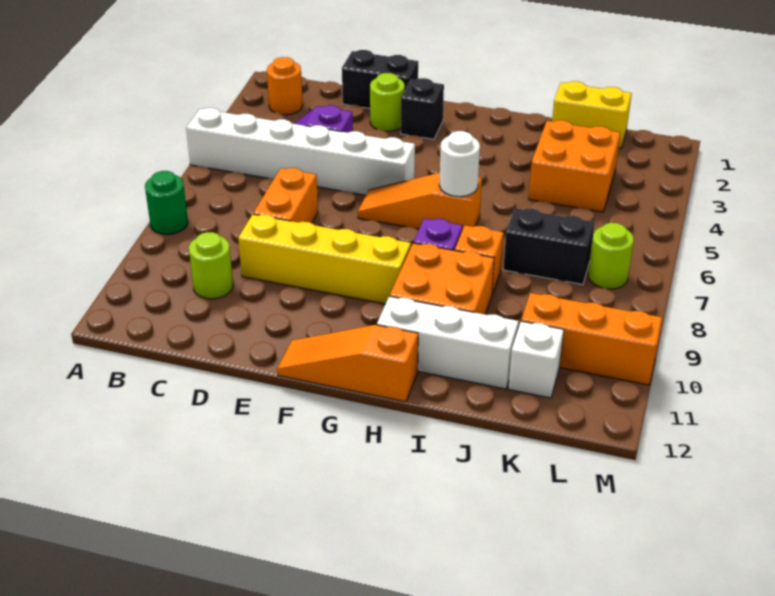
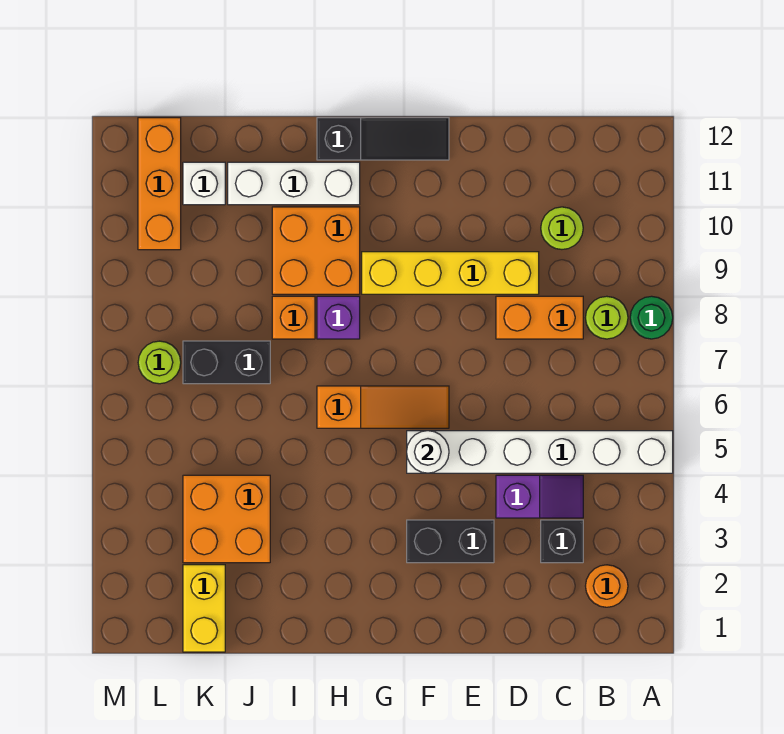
black 1x2 brick [342,50,418,108] -> black 1x2 brick moved to [407,520,494,563]
orange 1x2 brick [253,168,318,223] -> orange 1x2 brick turned to [496,296,583,339]
lime 1x1 round brick [370,73,405,131] -> lime 1x1 round brick moved to [585,296,628,339]
black 1x1 brick [401,78,444,139] -> black 1x1 brick moved to [541,520,583,563]
orange 1x3 slope [277,325,418,402] -> black 1x3 slope [317,118,449,160]
white 1x1 round brick [439,131,480,197] -> white 1x1 round brick moved to [407,431,449,473]
yellow 1x2 brick [552,81,632,148] -> yellow 1x2 brick turned to [183,565,225,652]
orange 1x3 brick [521,293,662,385] -> orange 1x3 brick turned to [138,118,181,250]

